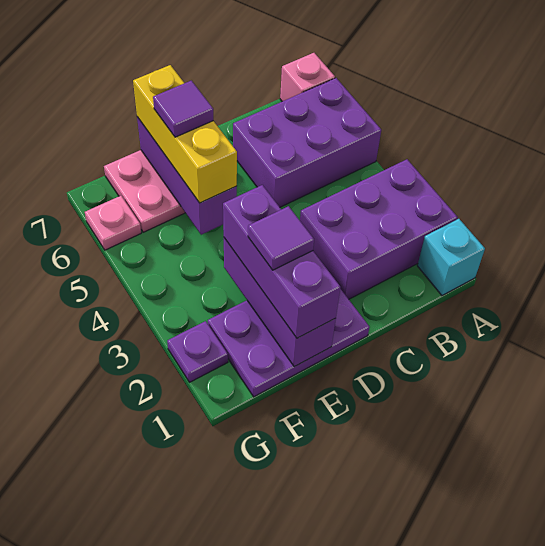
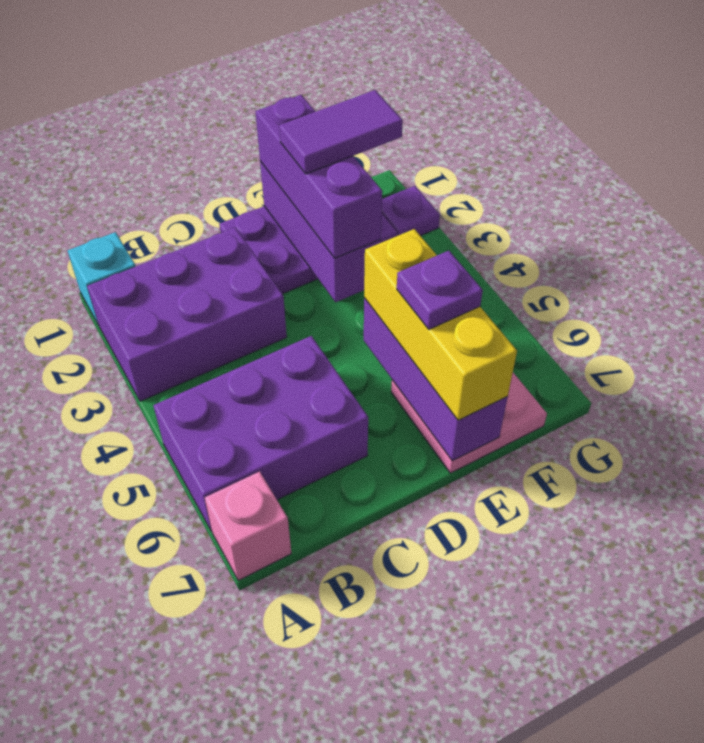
purple 1x1 tile [248,206,314,270] -> purple 1x2 tile [279,90,403,174]
purple 1x1 tile [153,81,213,137] -> purple 1x1 plate [397,251,483,329]
pink 1x1 plate [85,196,141,250] -> none

